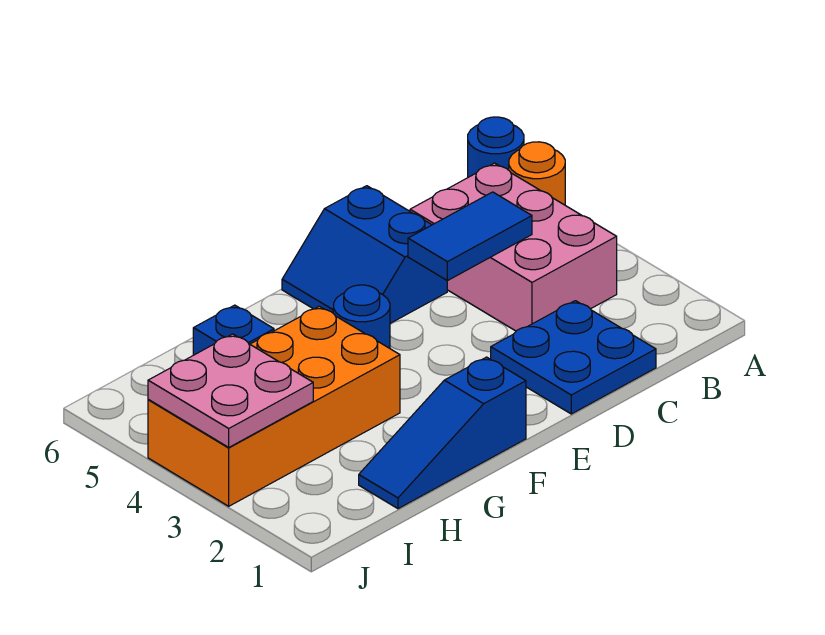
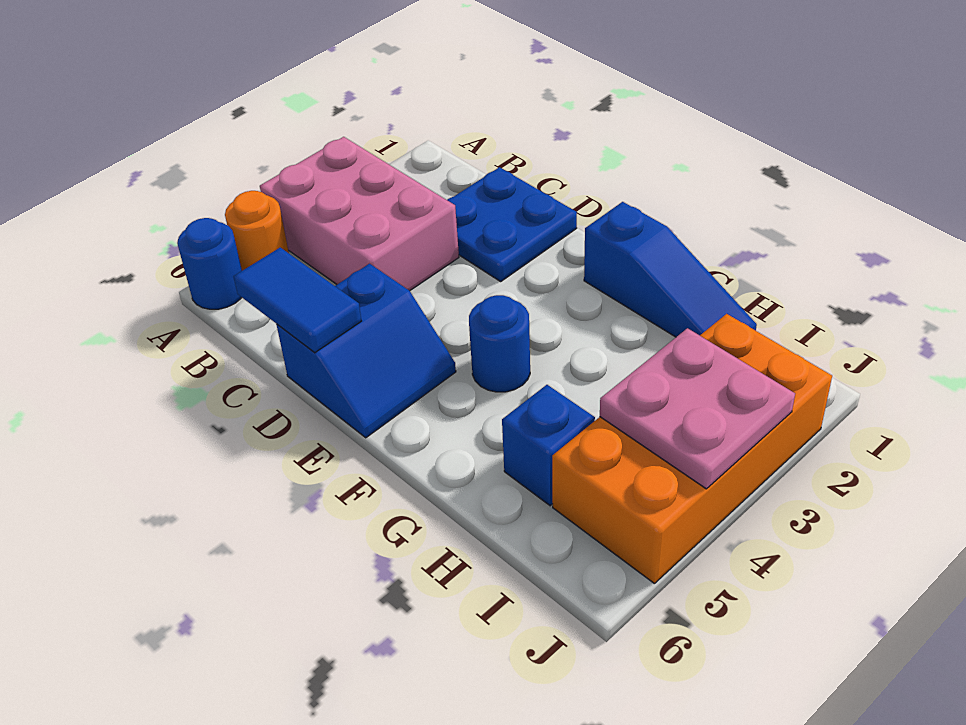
pink 2x3 brick [410,163,617,331] -> pink 2x3 brick turned to [260,137,459,291]
blue 1x2 tile [408,192,532,281] -> blue 1x2 tile moved to [233,248,361,353]
orange 2x4 brick [148,306,400,506] -> orange 2x4 brick turned to [552,314,832,584]

